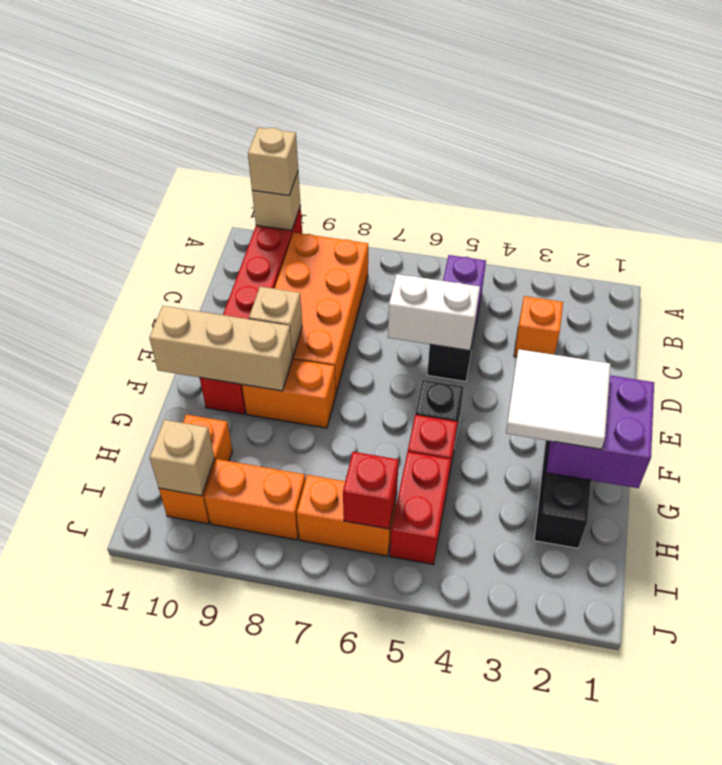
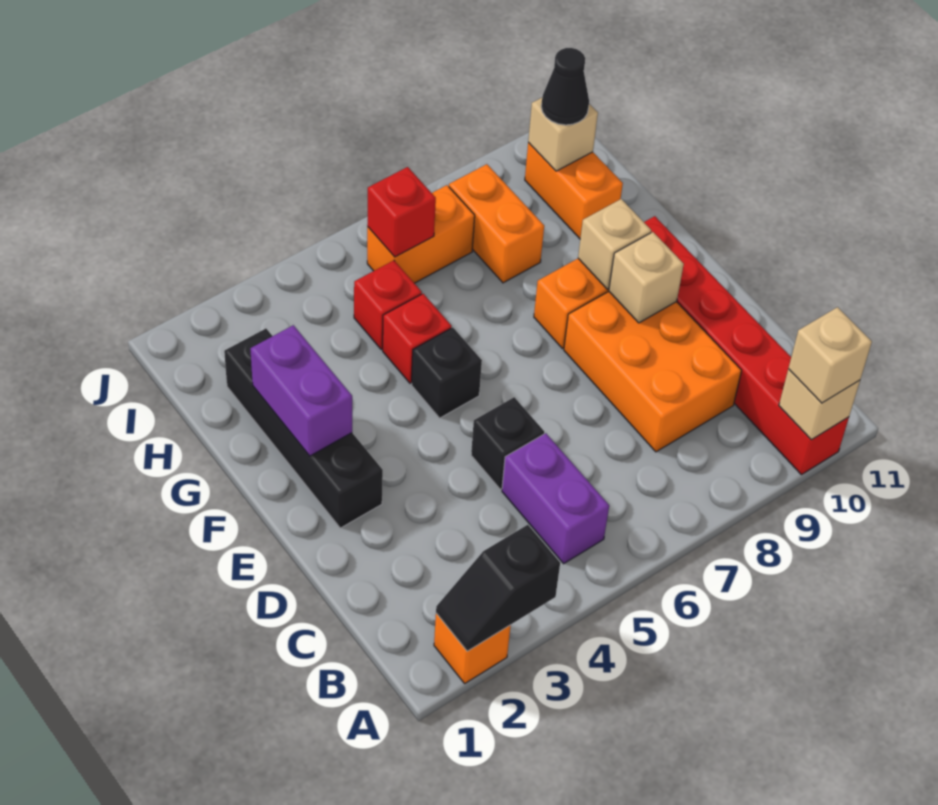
none -> black 1x2 slope [436,525,560,651]
orange 2x4 brick [274,233,368,393] -> orange 2x3 brick [564,292,742,452]
orange 1x1 brick [514,296,563,357] -> orange 1x1 brick moved to [434,613,511,683]
white 1x2 brick [388,274,480,351] -> none
purple 2x2 brick [546,375,654,488] -> purple 1x2 brick [250,325,352,456]
white 2x2 tile [506,349,610,449] -> none
tan 1x3 brick [149,306,292,391] -> tan 1x1 brick [578,199,651,289]
red 1x2 brick [390,452,451,564] -> red 1x1 brick [354,261,422,349]
orange 1x2 brick [204,459,305,540] -> orange 1x2 brick turned to [449,164,544,283]
none -> black 1x1 cone [541,48,589,125]

